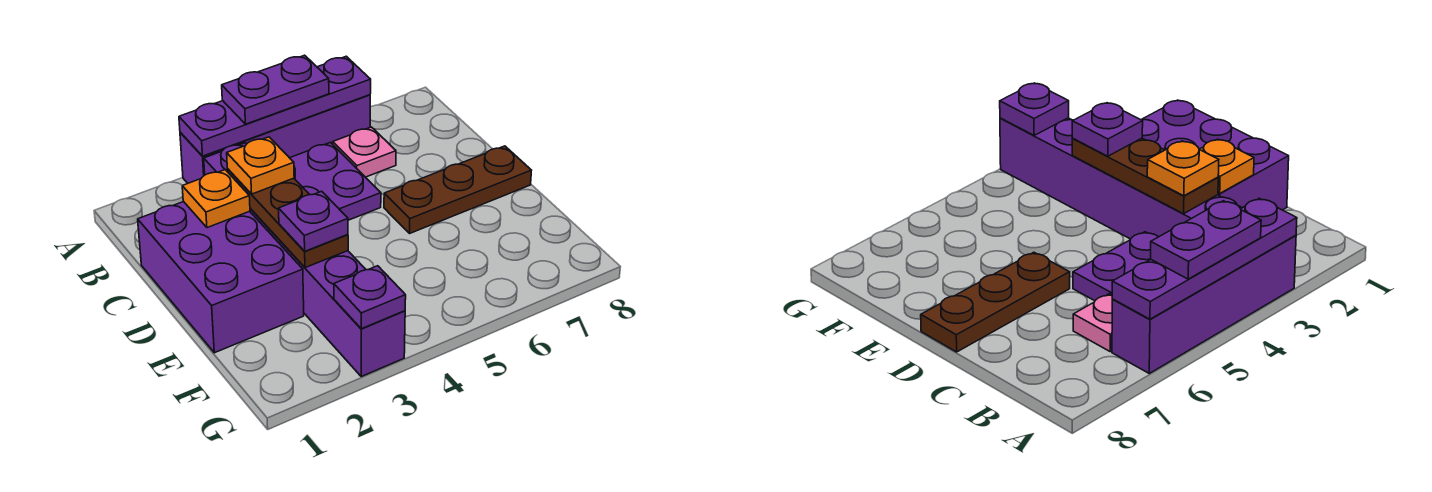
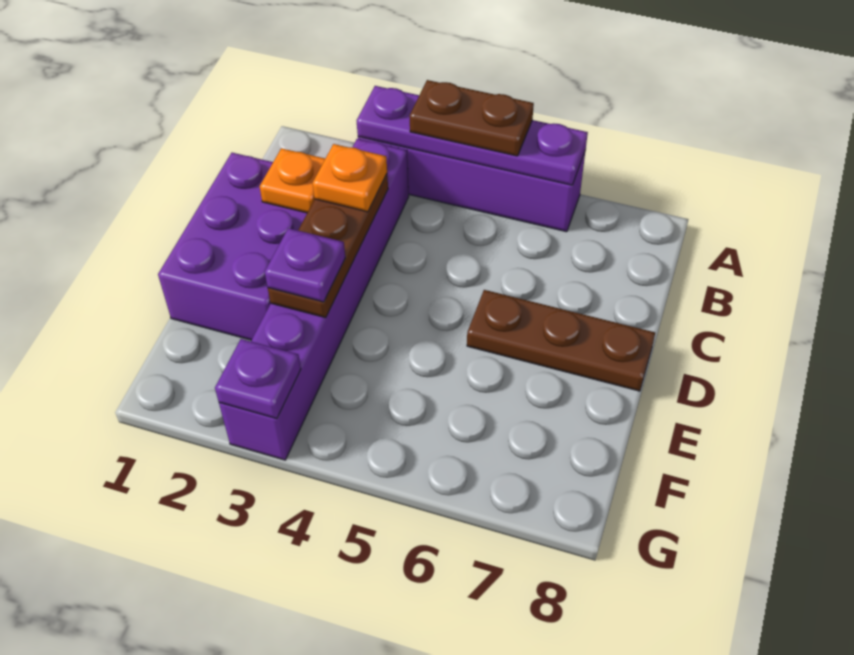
purple 1x2 plate [222,55,329,124] -> brown 1x2 plate [410,80,534,156]
purple 2x2 plate [290,143,381,220] -> none
pink 1x1 plate [333,127,396,177] -> none

